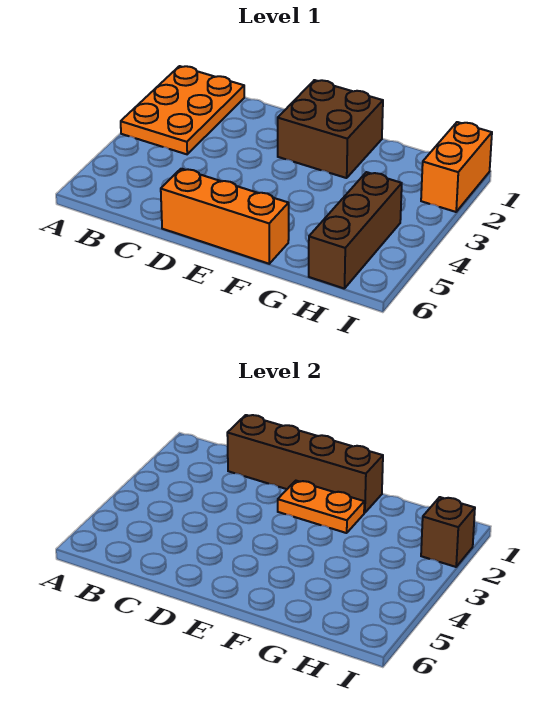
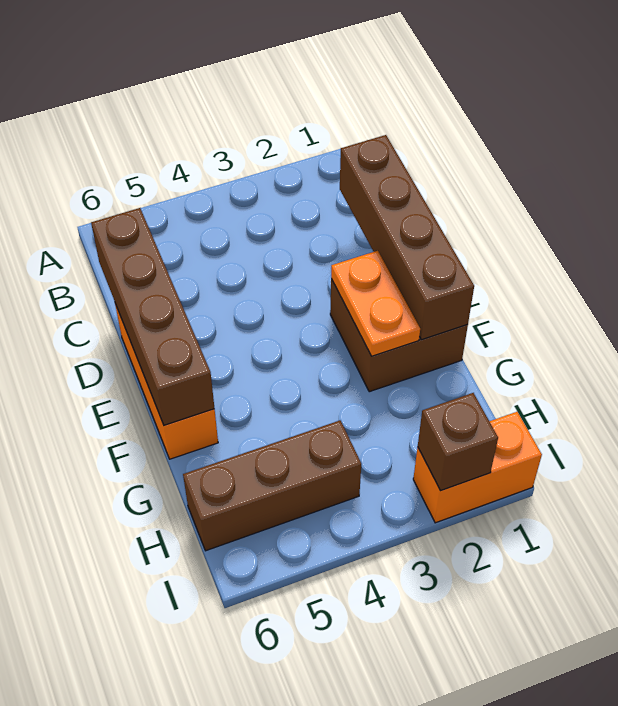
orange 2x3 plate [121,66,244,154] -> none
none -> brown 1x4 brick [91,208,214,425]

